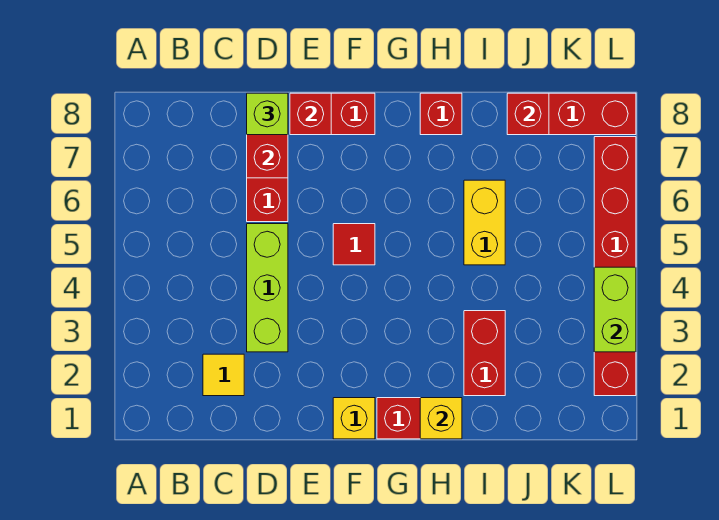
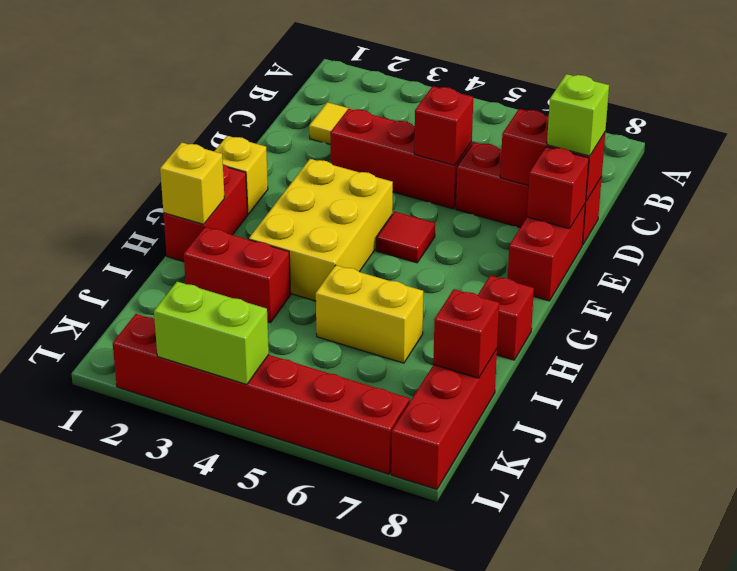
lime 1x3 brick [247,224,288,352] -> red 1x3 brick [330,109,472,209]
none -> red 1x1 brick [414,86,473,165]
none -> yellow 2x3 brick [249,159,393,301]

